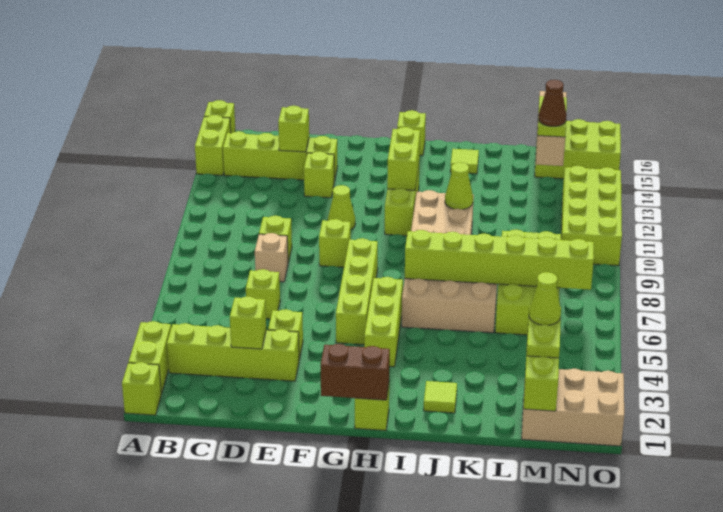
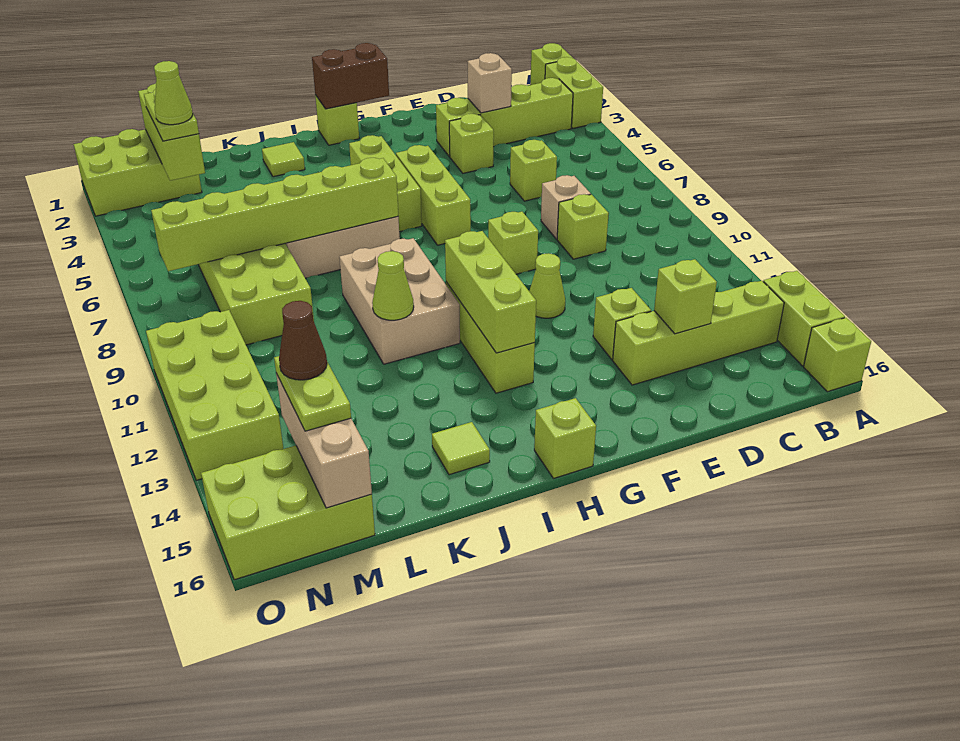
lime 1x1 brick [230,296,266,349] -> tan 1x1 brick [467,53,512,113]
lime 1x4 brick [336,238,378,345] -> lime 1x3 brick [396,145,471,245]
lime 1x2 brick [387,127,420,190] -> lime 1x3 brick [445,231,536,353]
tan 2x3 brick [522,369,624,446] -> lime 2x3 brick [74,129,202,216]

